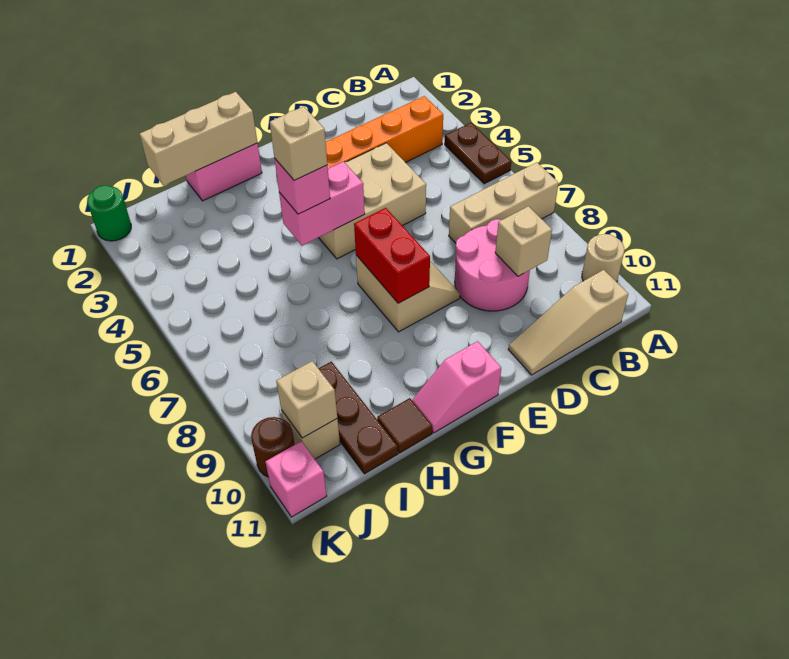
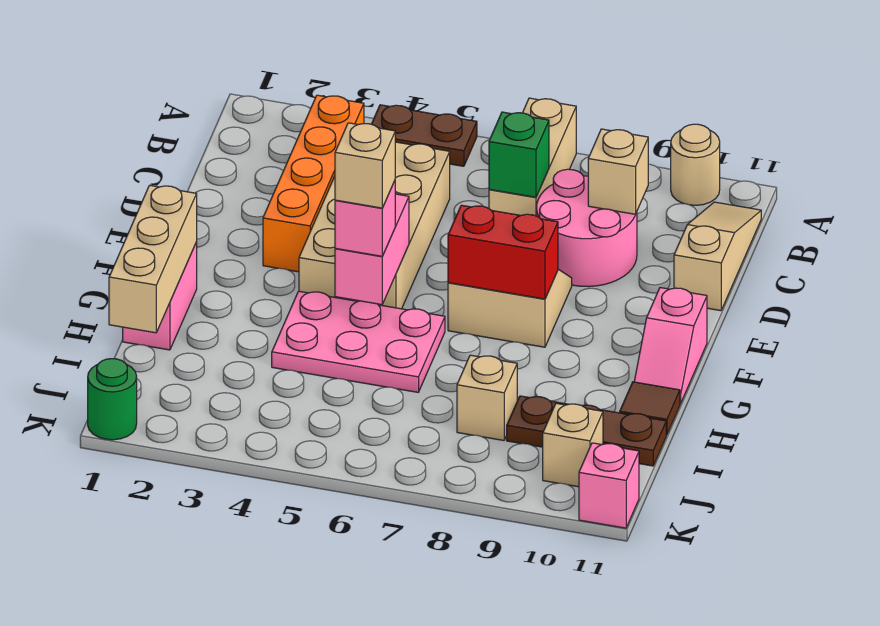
tan 1x3 slope [508,270,628,375] -> tan 1x3 slope turned to [674,202,761,311]
none -> green 1x1 brick [489,112,549,197]
tan 2x3 brick [319,143,426,259] -> tan 2x4 brick [299,142,450,309]
none -> pink 2x3 plate [272,291,445,392]
tan 1x1 brick [276,361,337,438] -> tan 1x1 brick moved to [457,355,517,440]
brown 1x1 round brick [251,417,295,477] -> none

